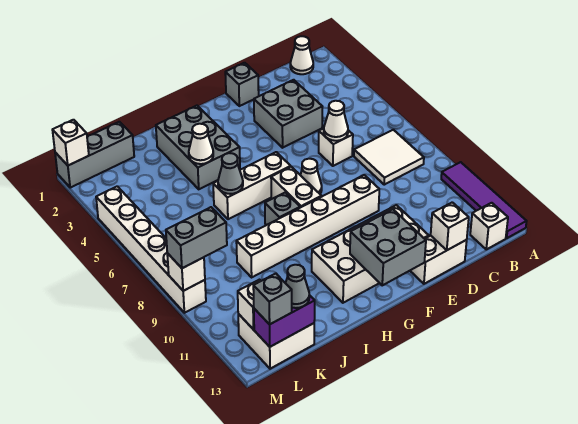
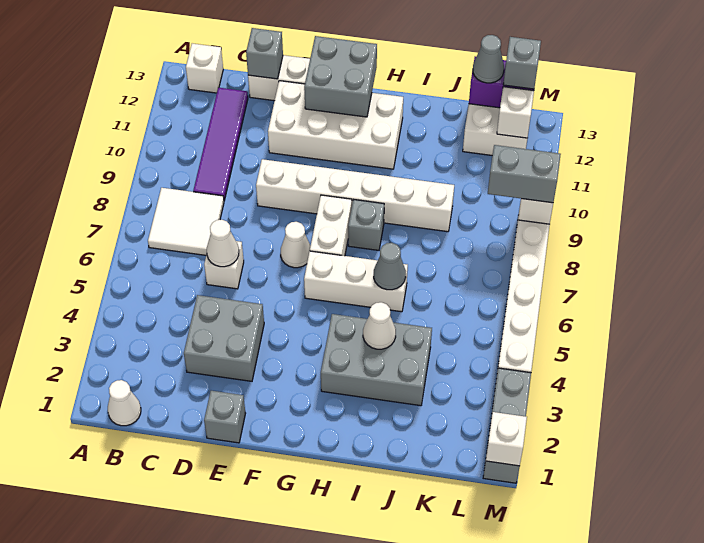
purple 1x4 tile [441,162,527,238] -> purple 1x4 tile moved to [193,88,248,201]
white 1x1 brick [431,202,469,250] -> grey 1x1 brick [246,28,283,79]
grey 2x3 brick [156,106,240,189] -> grey 2x3 brick turned to [321,314,432,406]
grey 1x3 brick [55,122,134,188] -> grey 1x3 brick turned to [483,368,531,483]

